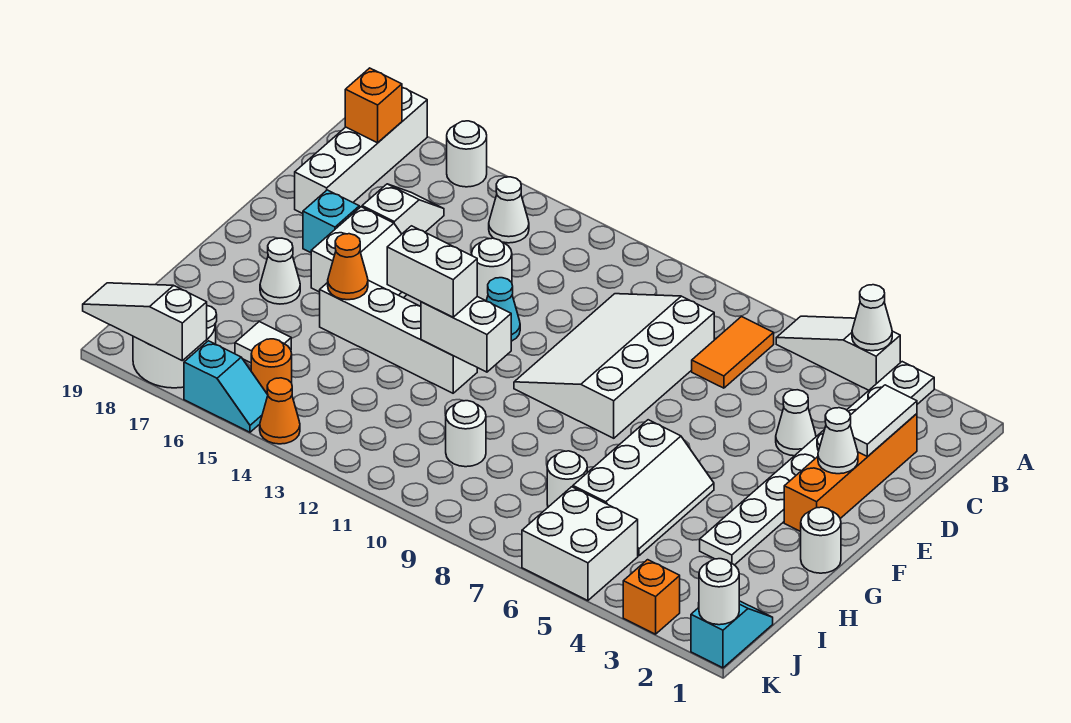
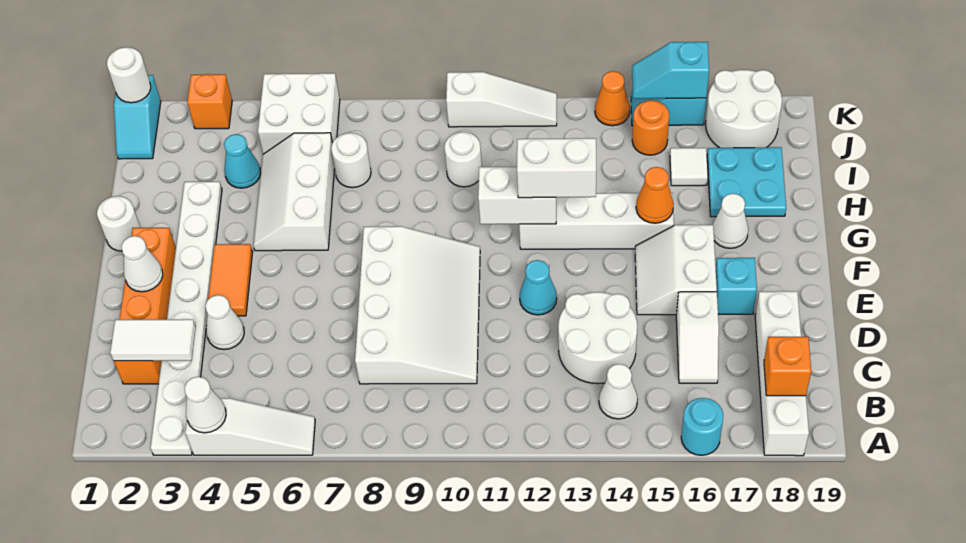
white 1x1 round brick [447,121,487,187] -> cyan 1x1 round brick [681,398,723,455]
orange 1x2 tile [692,317,774,388] -> orange 1x2 tile moved to [208,244,253,316]
white 1x2 tile [850,385,917,457] -> white 1x2 tile turned to [110,319,196,361]
white 1x1 round brick [472,238,512,301] -> white 2x2 round brick [558,292,637,384]
none -> cyan 2x2 plate [707,147,786,217]
none -> cyan 1x1 cone [224,134,261,188]
none -> cyan 1x2 slope [632,42,709,99]
white 1x3 slope [83,283,207,361] -> white 1x3 slope moved to [446,72,557,127]

